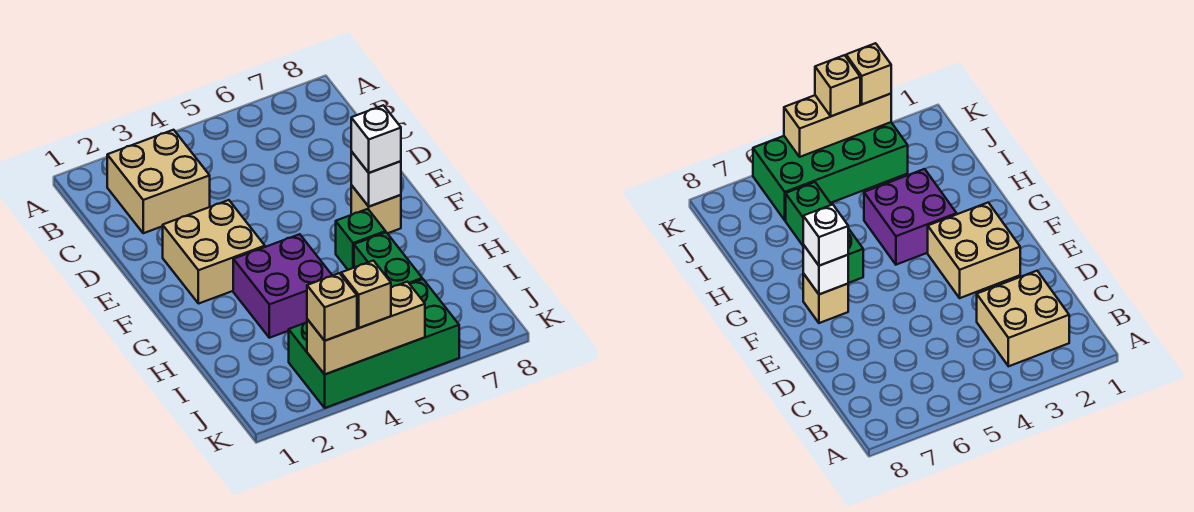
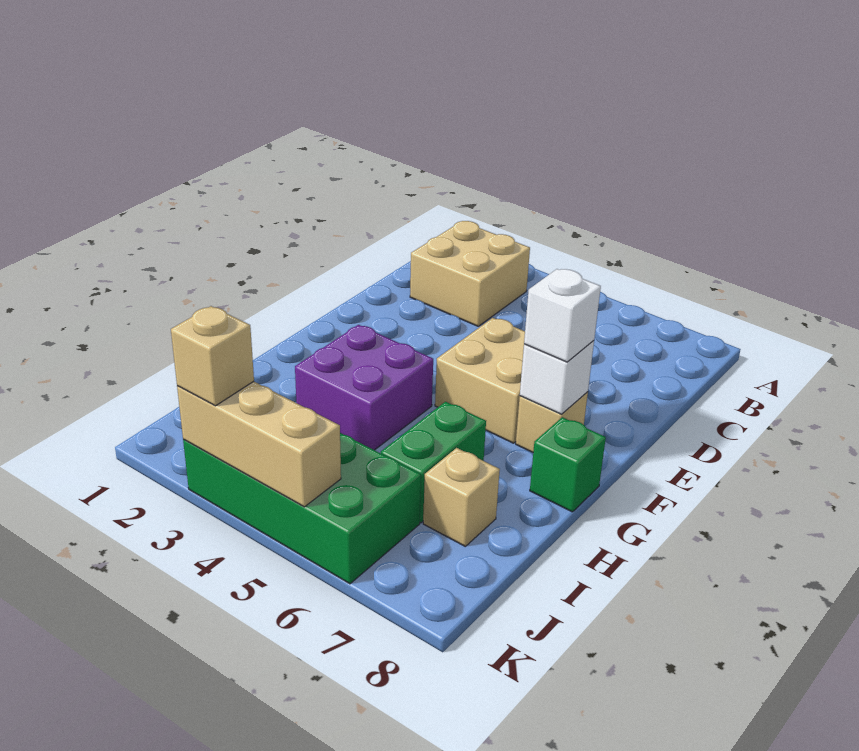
tan 2x2 brick [163,200,265,304] -> tan 2x2 brick moved to [435,318,525,443]
green 1x1 brick [336,209,386,270] -> green 1x1 brick moved to [530,417,606,512]
tan 1x1 brick [341,261,391,328] -> tan 1x1 brick moved to [423,448,500,546]

